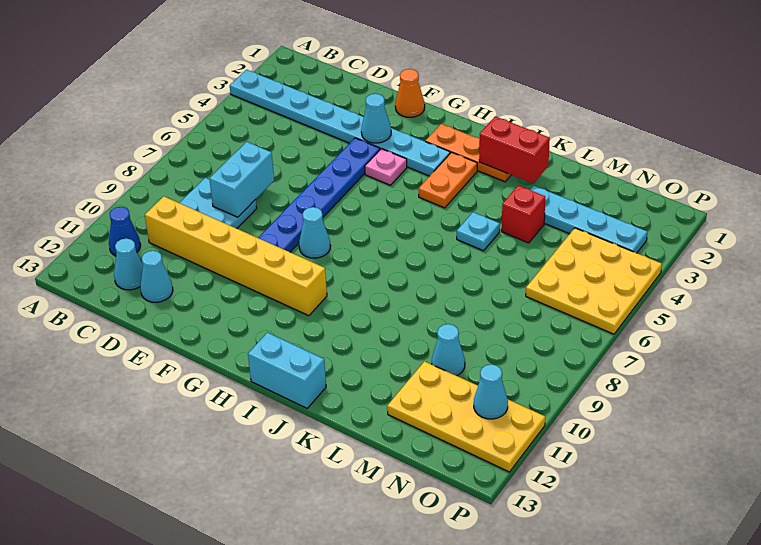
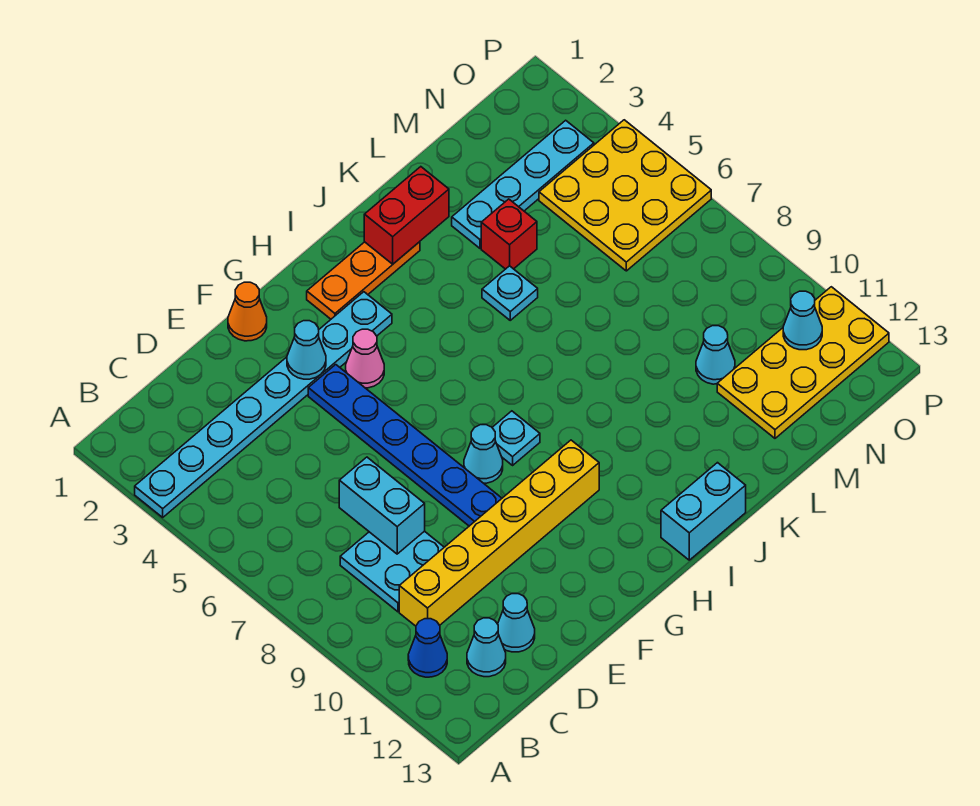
pink 1x1 plate [365,149,407,185] -> pink 1x1 cone [346,329,384,388]
none -> cyan 1x1 plate [492,411,540,465]
orange 1x2 plate [419,152,477,208] -> none

